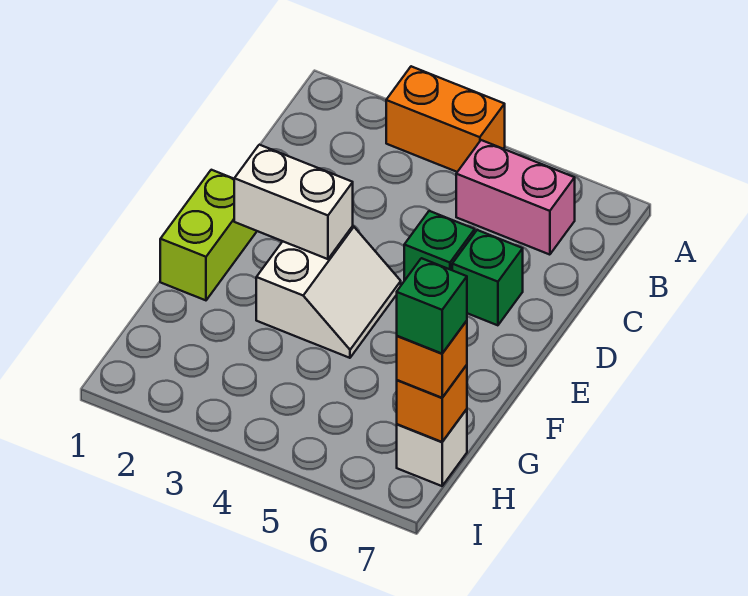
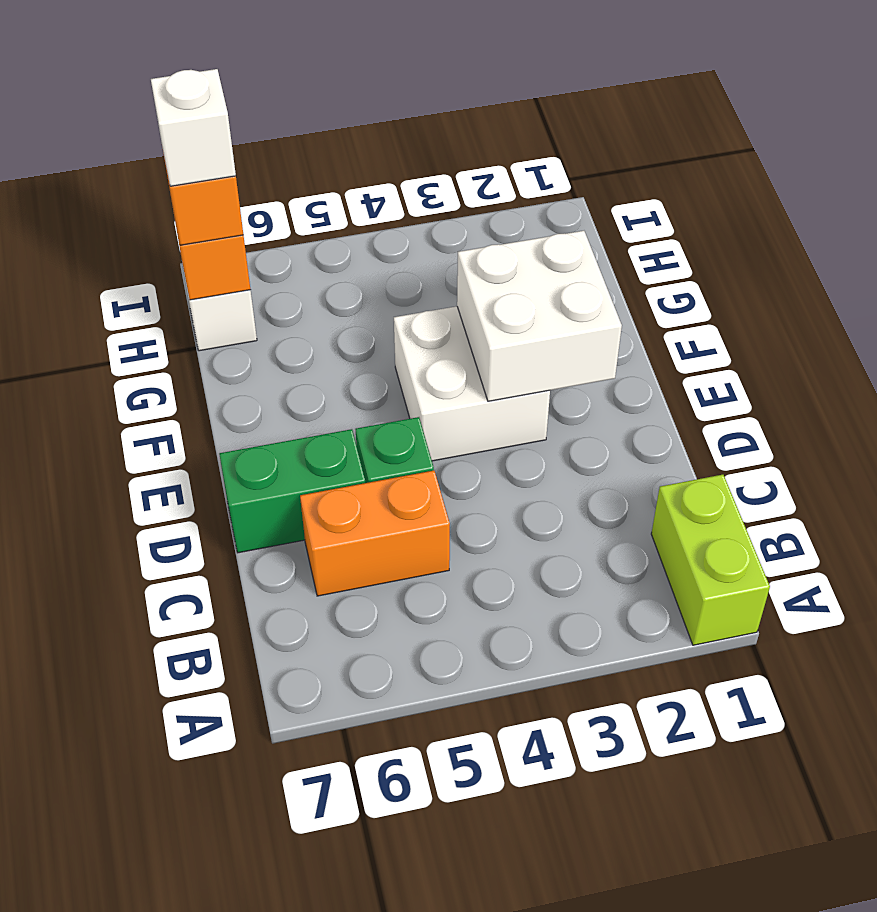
orange 1x2 brick [386,66,505,172] -> orange 1x2 brick moved to [300,471,450,596]
pink 1x2 brick [456,140,575,255] -> none
green 1x1 brick [452,230,523,325] -> green 1x2 brick [219,429,365,553]
lime 1x2 brick [160,170,257,300] -> lime 1x2 brick moved to [651,475,770,645]
white 1x2 brick [234,145,353,259] -> white 2x2 brick [457,231,622,401]
white 2x2 slope [256,226,401,358] -> white 2x2 brick [394,306,550,461]
green 1x1 brick [397,258,467,353] -> white 1x1 brick [151,69,236,186]

